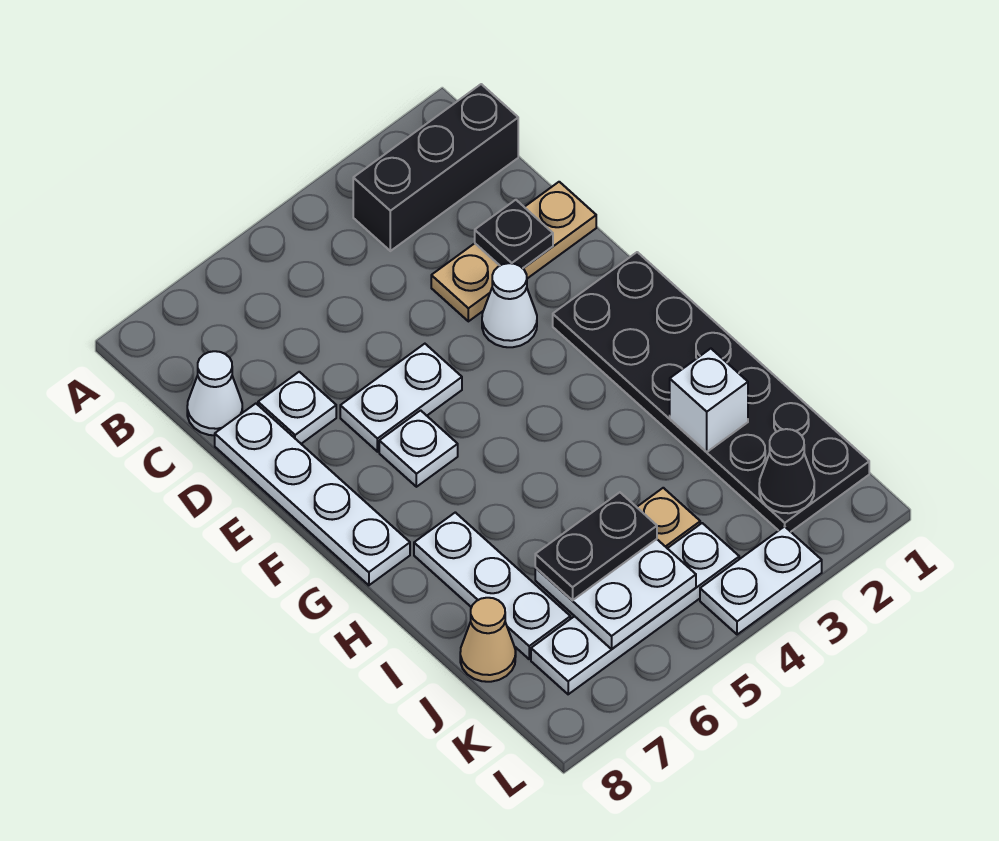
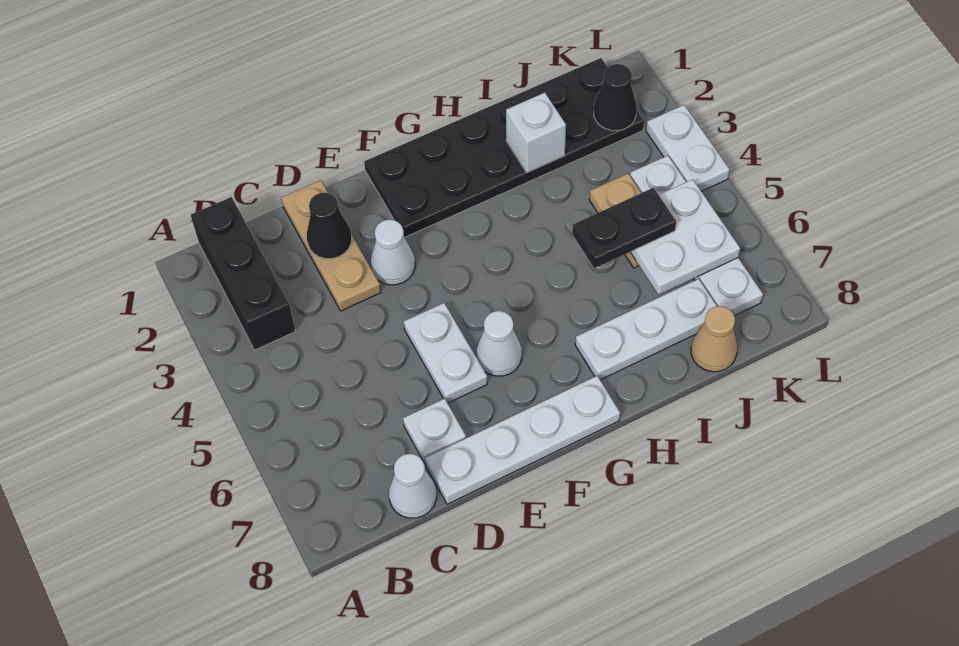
black 1x1 plate [475,200,553,268] -> black 1x1 cone [307,193,352,259]
white 1x1 plate [379,410,458,487] -> white 1x1 cone [476,311,522,376]
black 1x2 plate [535,492,657,600] -> black 1x2 plate turned to [572,188,676,268]

